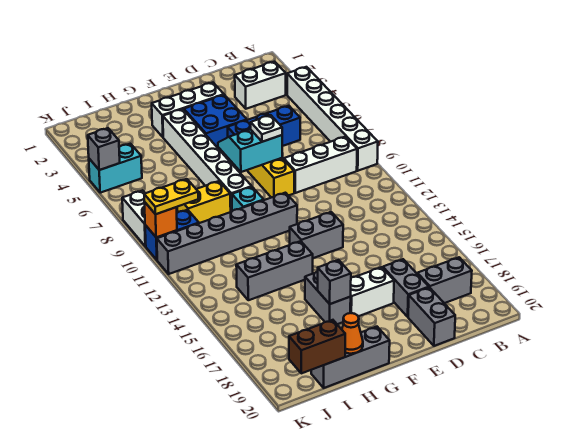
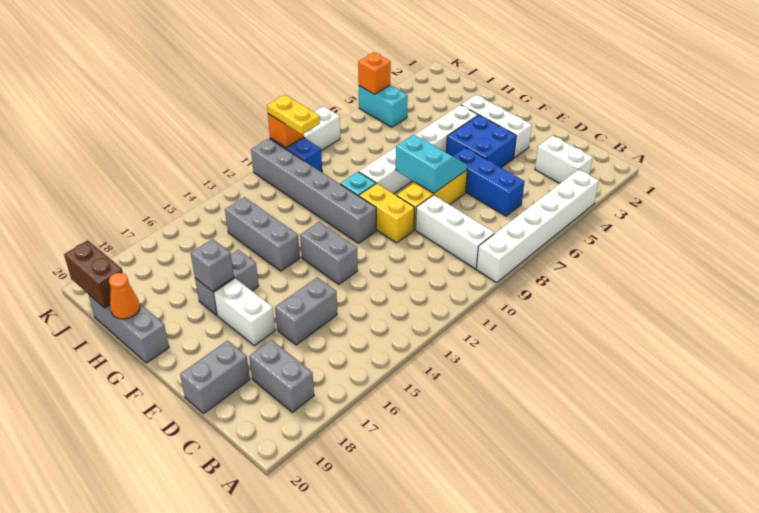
grey 1x2 brick [383,259,429,317] -> grey 1x2 brick moved to [275,277,337,345]
white 1x1 plate [251,115,282,142] -> none
yellow 1x2 brick [177,181,231,223] -> yellow 1x2 brick moved to [359,183,415,243]
grey 1x1 brick [88,128,120,170] -> orange 1x1 brick [358,52,391,94]

